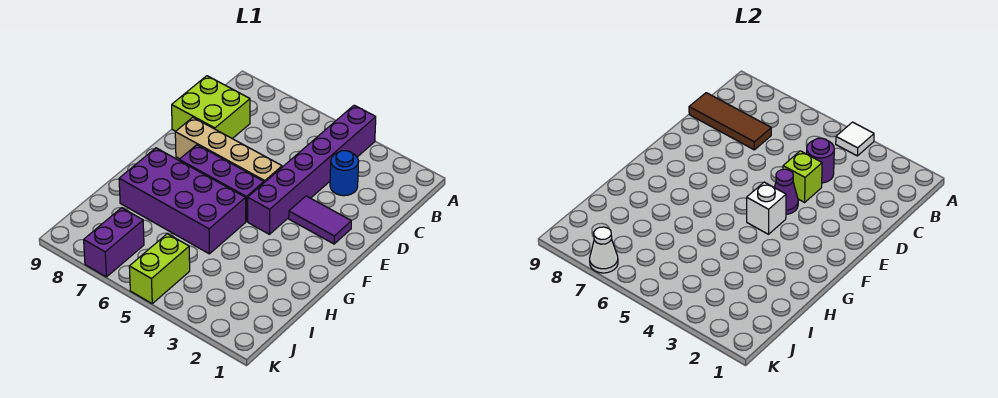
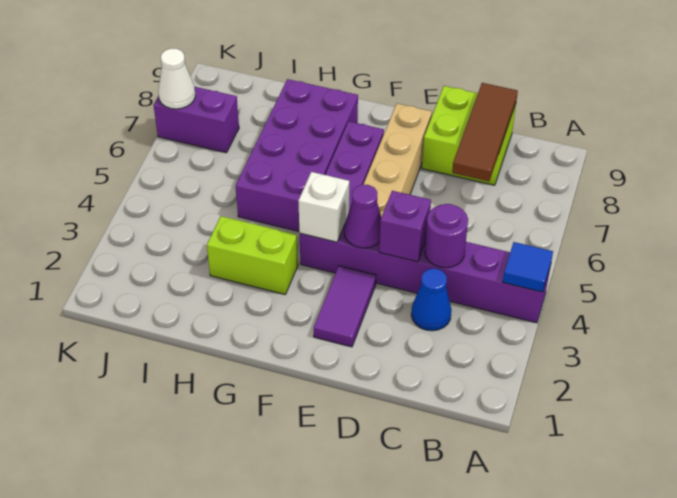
white 1x1 tile [836,122,874,156] -> blue 1x1 tile [503,242,553,292]
blue 1x1 round brick [330,151,359,196] -> blue 1x1 cone [411,269,451,331]
lime 1x1 brick [783,151,822,202] -> purple 1x1 brick [379,191,431,262]
lime 1x2 brick [129,234,190,303] -> lime 1x2 brick moved to [207,216,298,294]

